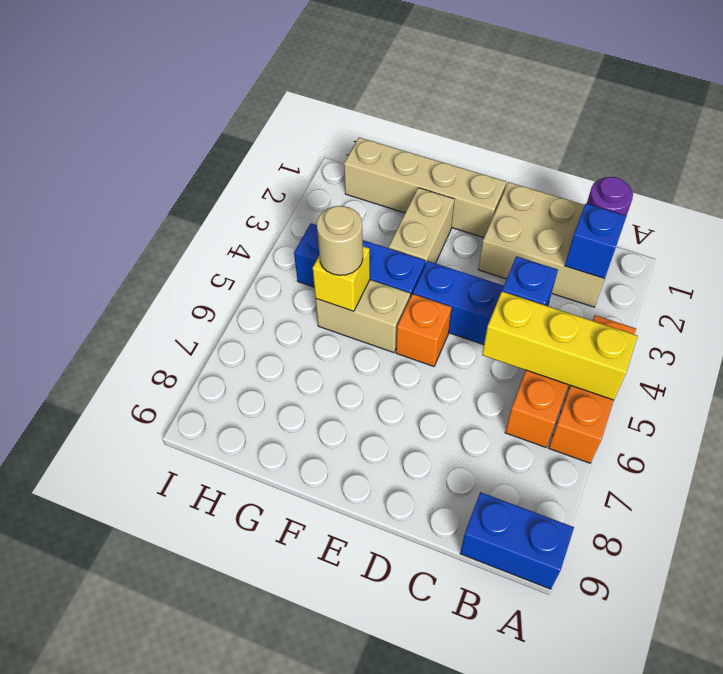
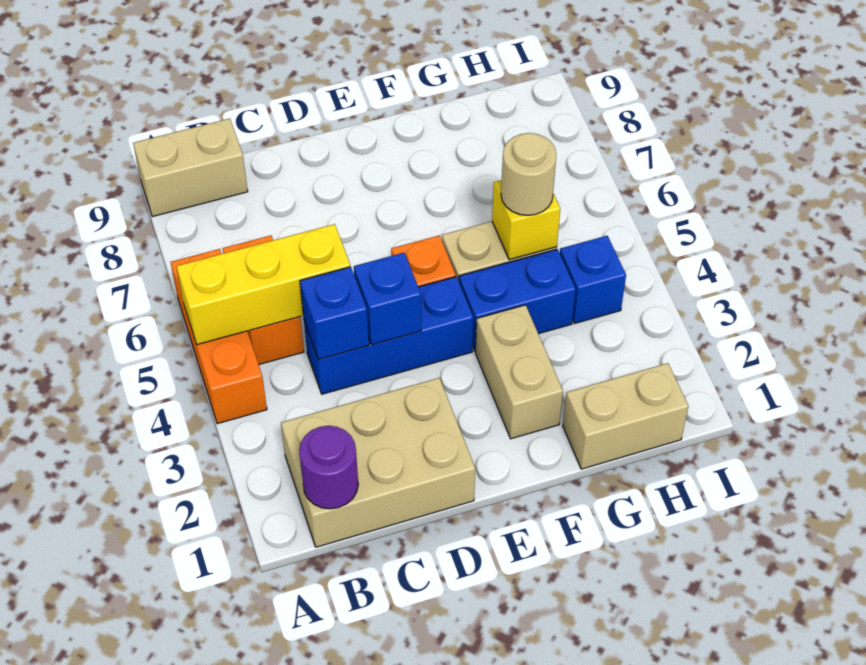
blue 1x2 brick [460,492,574,589] -> tan 1x2 brick [133,119,248,217]
blue 1x1 brick [565,204,626,279] -> blue 1x1 brick moved to [354,253,421,345]
tan 1x4 brick [344,137,506,238] -> tan 1x2 brick [563,363,688,469]

